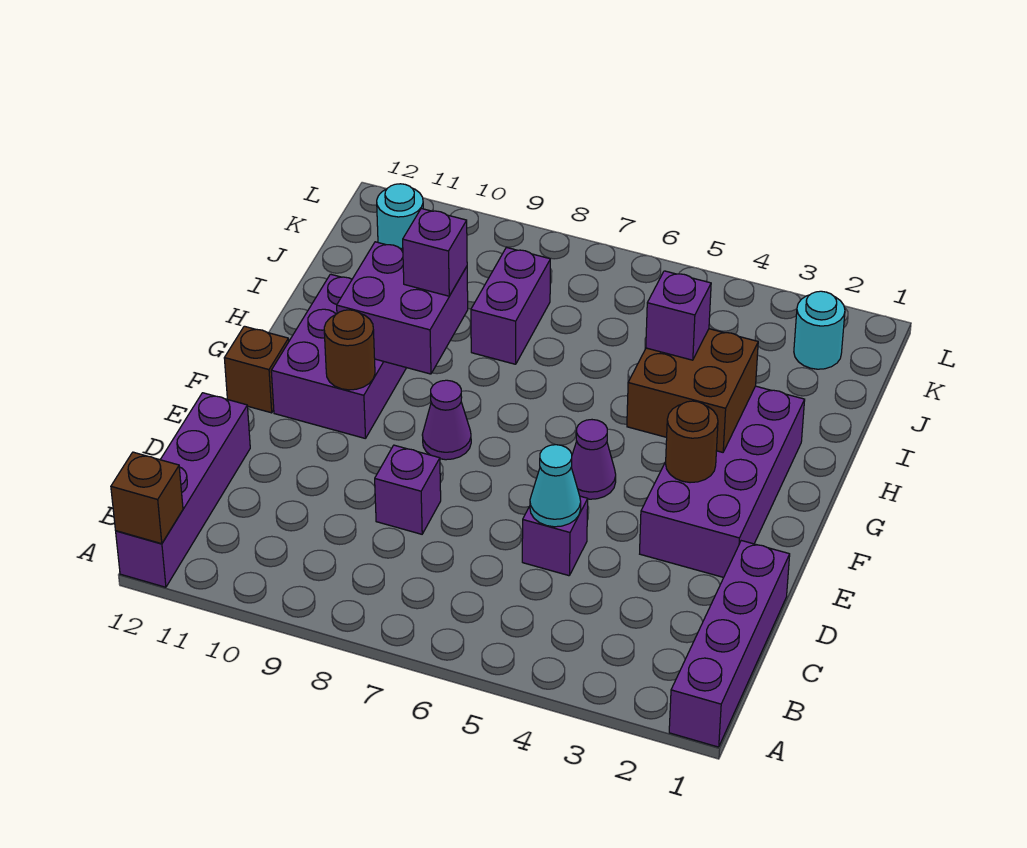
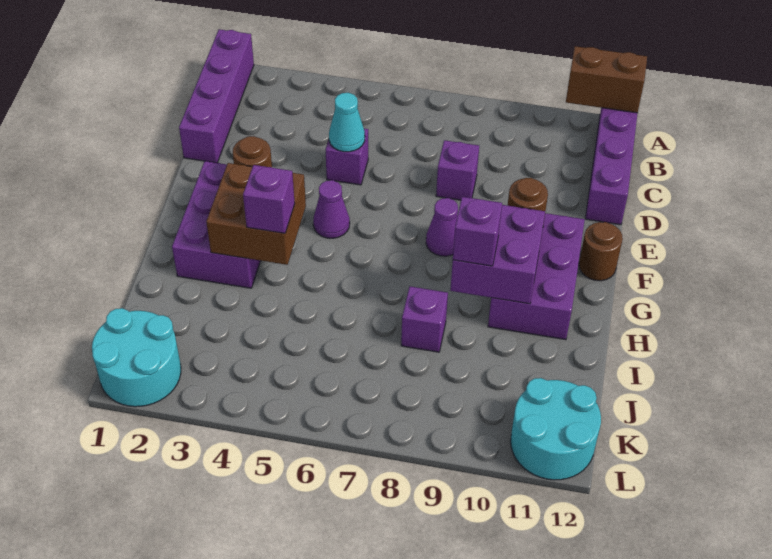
brown 1x1 brick [111,452,183,544] -> brown 1x2 brick [566,46,647,113]
purple 2x4 brick [640,386,805,577] -> purple 2x3 brick [172,161,260,288]
brown 1x1 brick [224,326,289,413] -> brown 1x1 round brick [579,222,623,281]
purple 1x2 brick [471,247,550,364] -> purple 1x1 brick [401,287,448,352]
cyan 1x1 round brick [794,291,845,369] -> cyan 2x2 round brick [92,308,181,407]
cyan 1x1 round brick [377,184,423,249] -> cyan 2x2 round brick [511,378,601,480]

